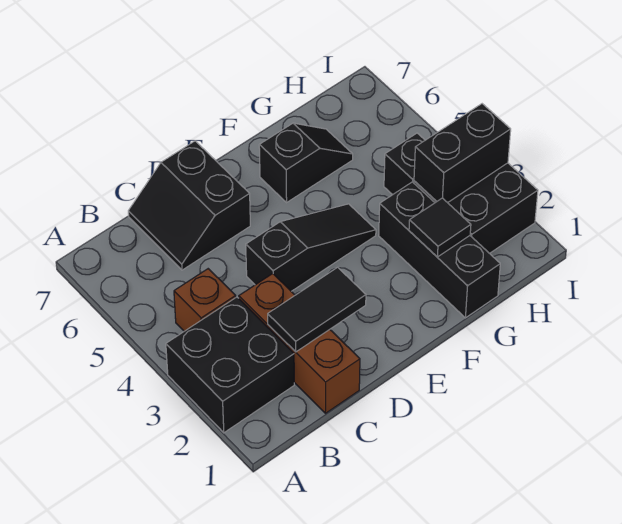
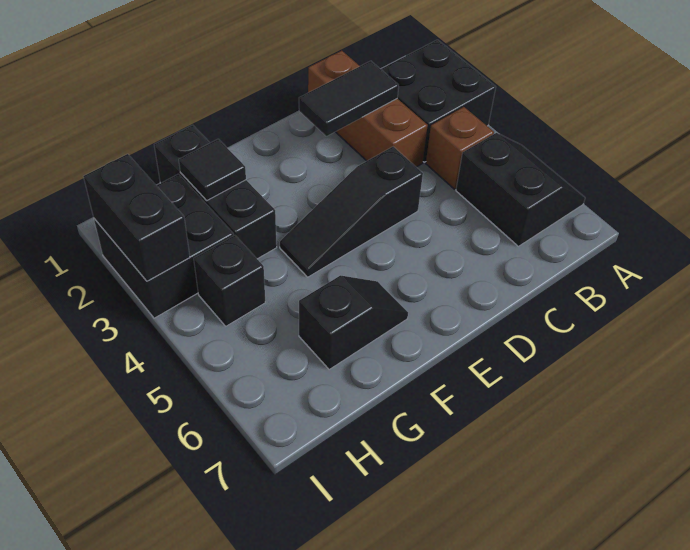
black 2x2 slope [128,141,250,270] -> black 2x2 slope moved to [456,133,585,246]
black 1x2 slope [259,123,353,202] -> black 1x2 slope turned to [299,276,408,369]
black 1x2 brick [414,104,511,203] -> black 1x2 brick turned to [83,154,190,281]

